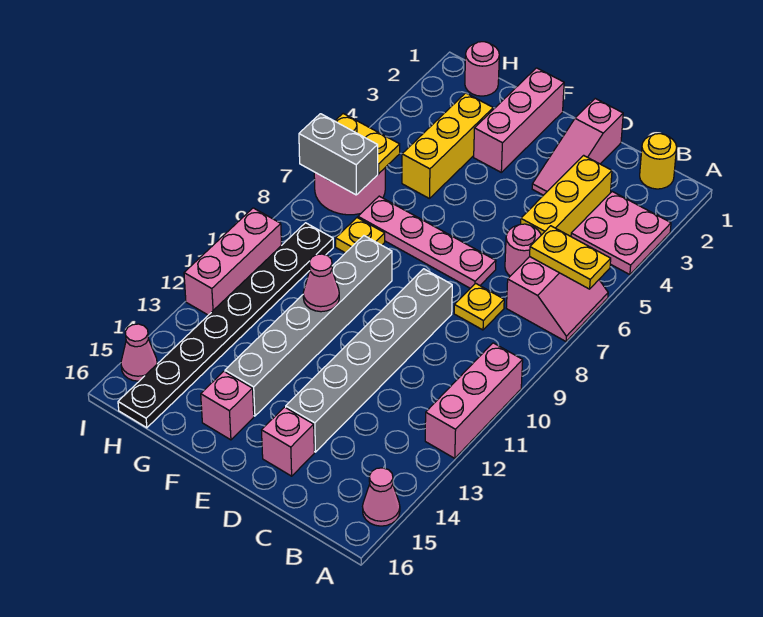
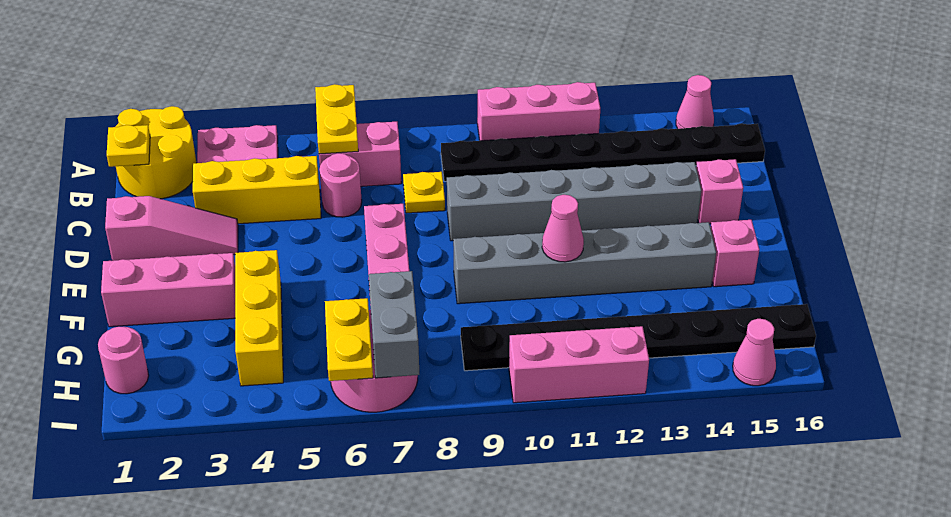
yellow 1x1 round brick [640,134,677,189] -> yellow 2x2 round brick [116,106,196,199]
none -> black 1x8 plate [441,124,765,181]
yellow 1x3 brick [402,93,493,199] -> yellow 1x3 brick turned to [235,250,283,386]
yellow 1x1 plate [336,218,385,253] -> yellow 1x1 plate moved to [107,125,150,167]

